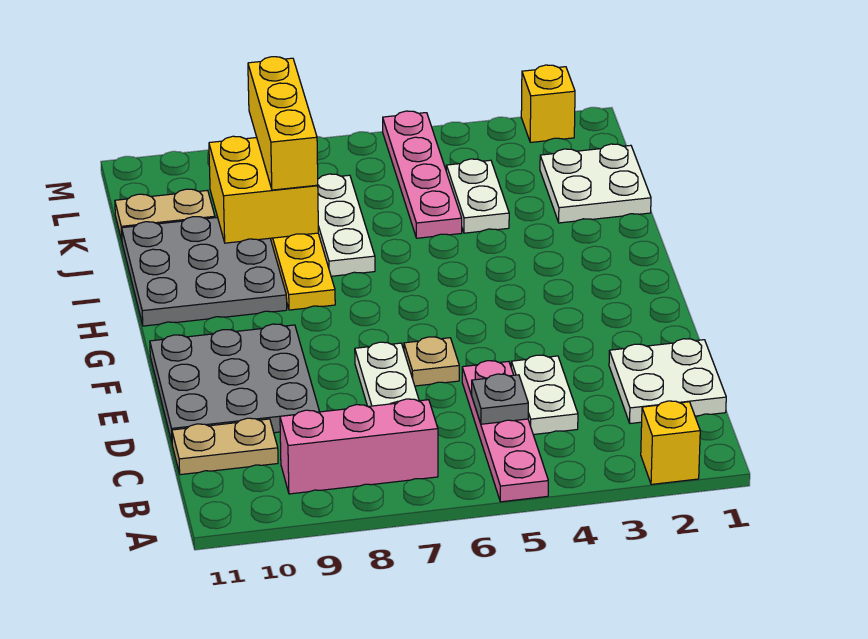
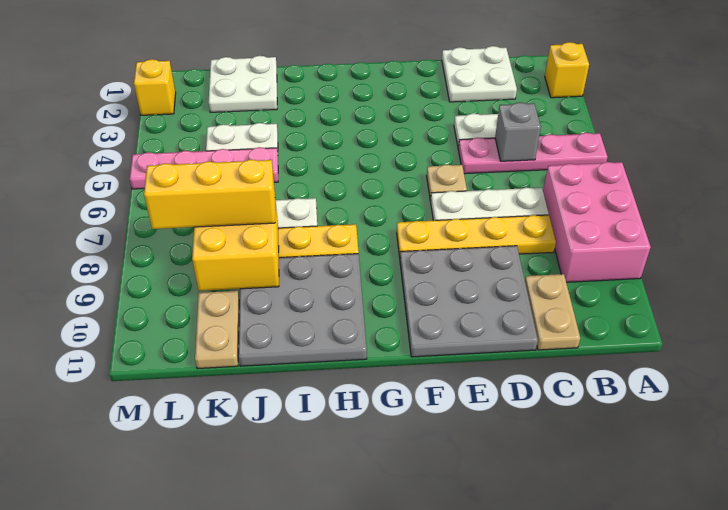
pink 1x3 brick [280,399,438,494] -> pink 2x3 brick [543,162,651,282]
grey 1x1 plate [472,374,528,424] -> grey 1x1 brick [495,102,541,161]
none -> yellow 1x4 plate [397,215,556,257]

